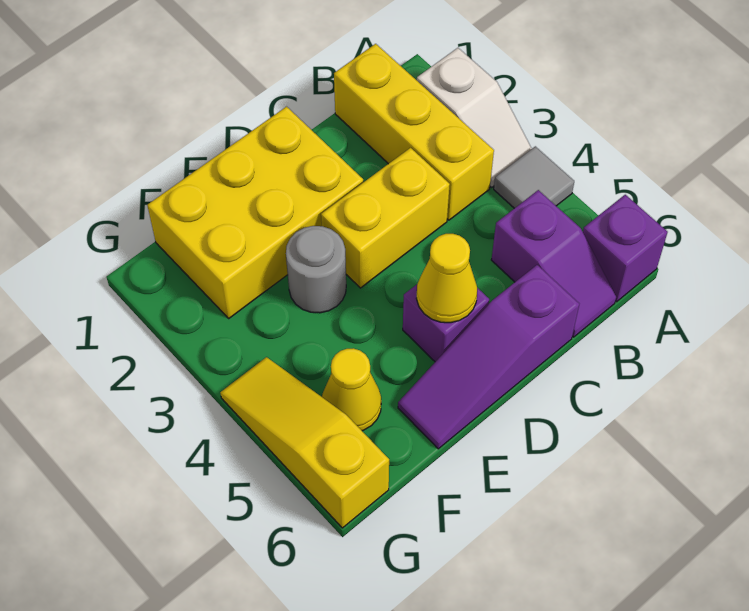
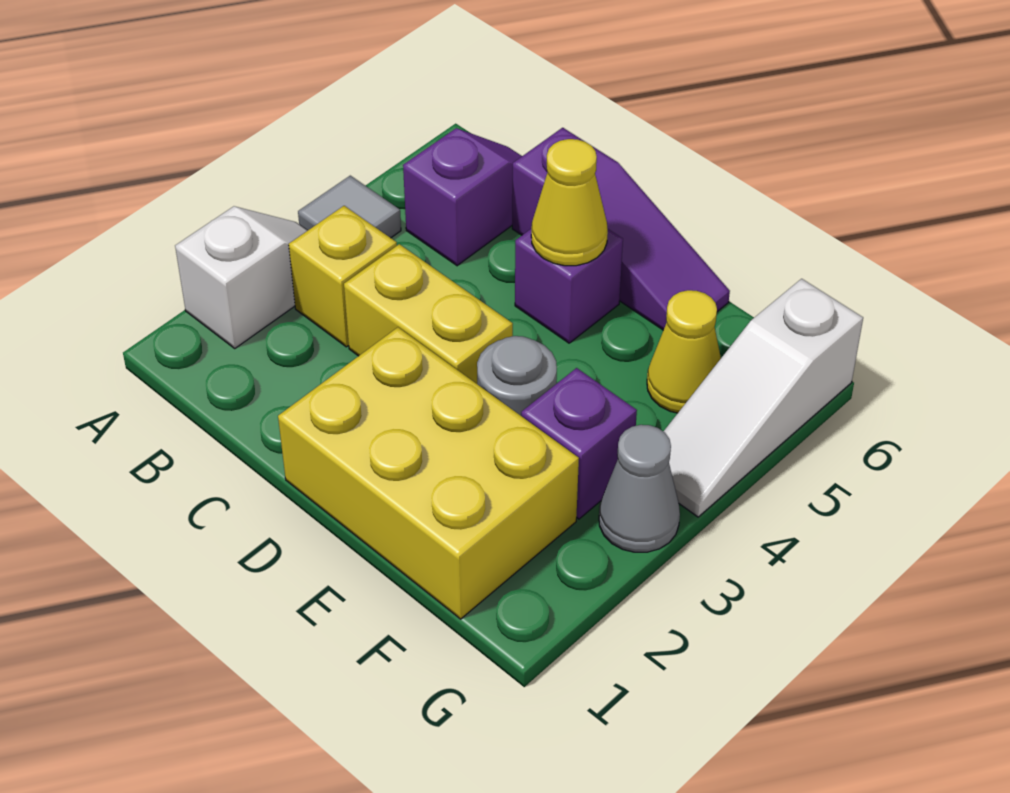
purple 1x1 brick [583,195,668,302] -> purple 1x1 brick moved to [521,368,637,519]
yellow 1x3 brick [334,44,494,220] -> yellow 1x1 brick [289,206,397,347]
none -> grey 1x1 cone [599,425,680,552]
yellow 1x3 slope [220,357,389,528] -> white 1x3 slope [663,279,863,517]

